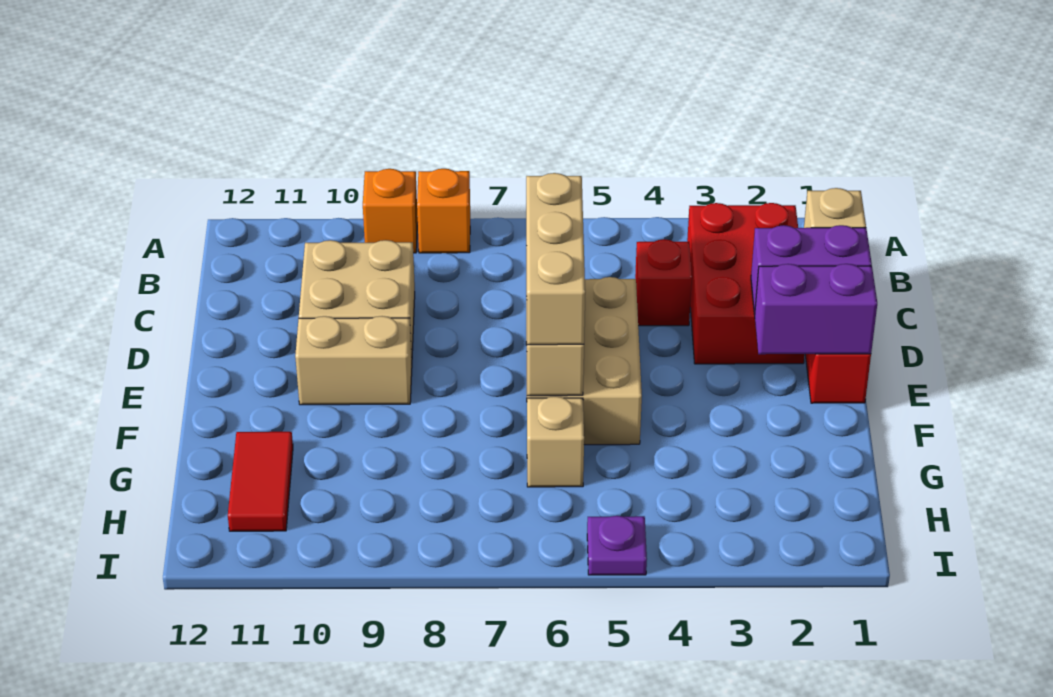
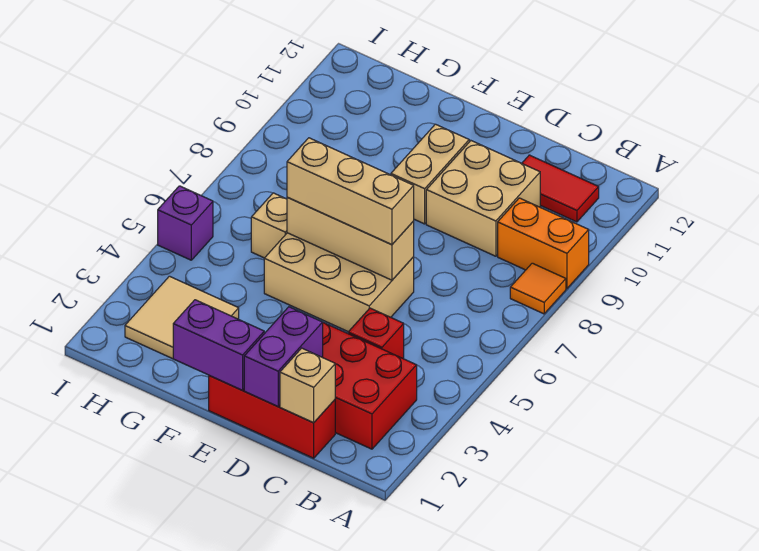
orange 1x1 brick [417,169,470,253] -> orange 1x1 tile [510,263,566,314]
orange 1x1 brick [363,169,418,253] -> orange 1x2 brick [498,198,589,289]
purple 1x2 brick [755,264,877,354] -> purple 1x2 brick turned to [173,300,264,390]
none -> tan 2x2 tile [125,276,239,359]
red 1x2 tile [228,432,293,531] -> red 1x2 tile moved to [522,155,599,222]
purple 1x1 plate [587,516,647,575] -> purple 1x1 brick [158,186,213,260]

